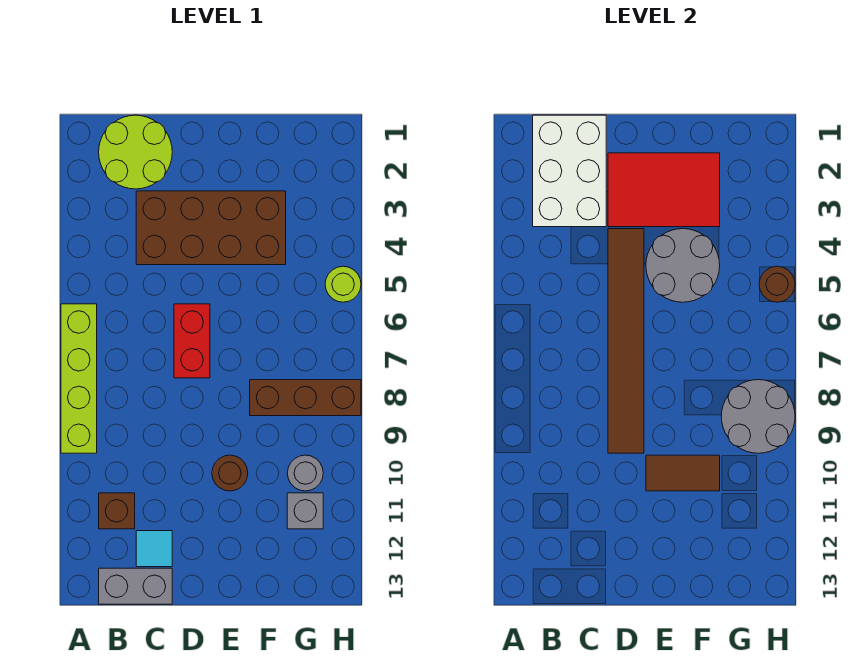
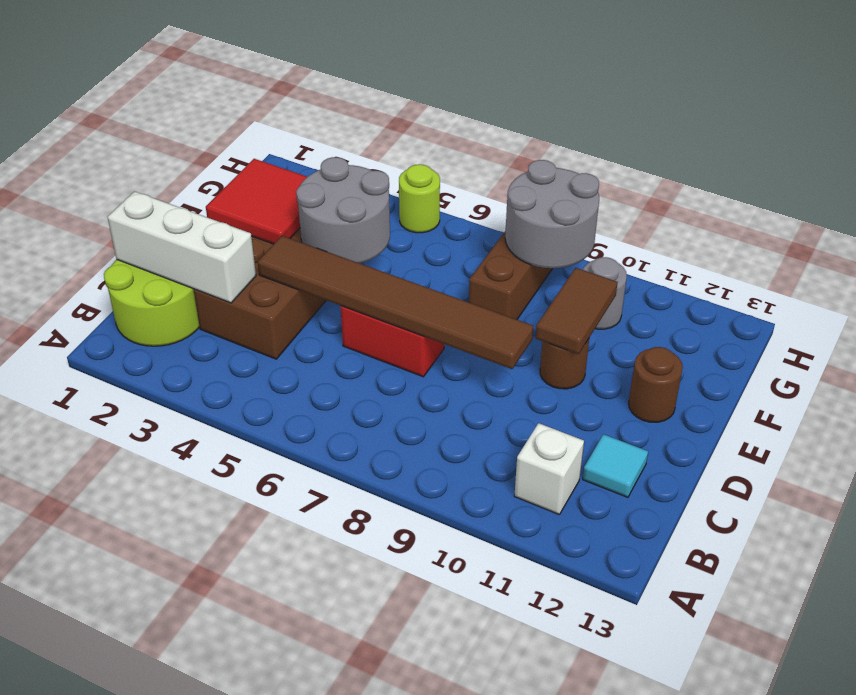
lime 1x4 brick [61,304,97,453] -> none
white 2x3 brick [533,115,606,227] -> white 1x3 brick [108,191,256,303]
brown 1x1 brick [99,493,135,529] -> white 1x1 brick [514,423,584,515]
grey 1x2 brick [99,568,172,604] -> none
red 2x3 tile [608,153,720,227] -> red 2x2 tile [206,159,307,244]
grey 1x1 brick [287,493,323,529] -> none
brown 1x1 round brick [759,266,795,302] -> brown 1x1 round brick moved to [629,347,683,422]

